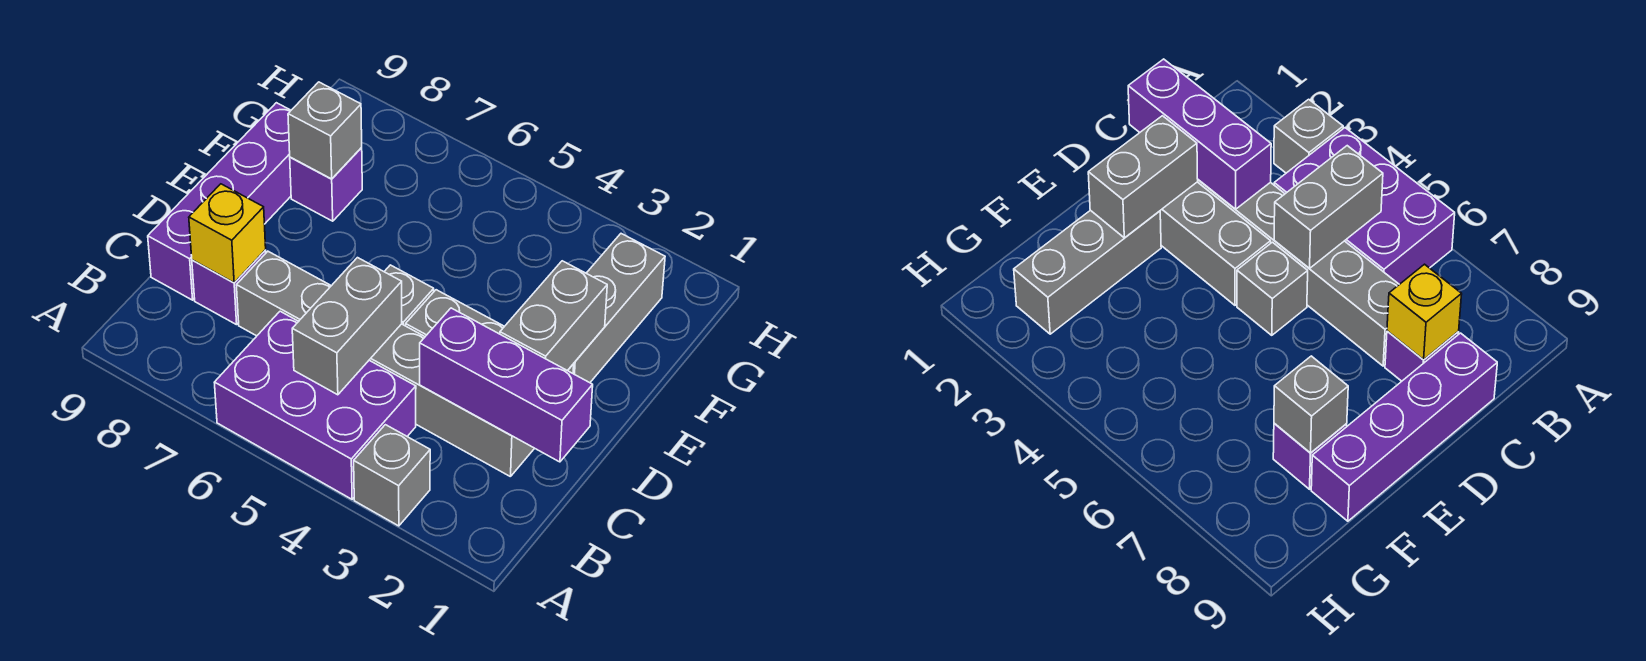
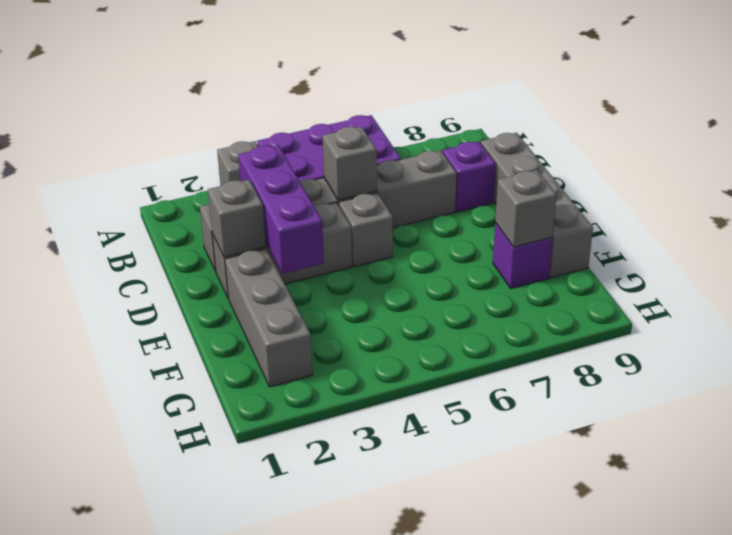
grey 1x2 brick [292,258,402,395] -> grey 1x1 brick [322,127,377,200]
purple 1x3 brick [420,308,593,462] -> purple 1x3 brick turned to [238,145,324,274]
yellow 1x1 brick [189,184,266,283] -> none
purple 1x4 brick [148,103,291,300] -> grey 1x4 brick [481,133,593,278]
grey 1x2 brick [500,261,607,371] -> grey 1x1 brick [208,180,266,257]

